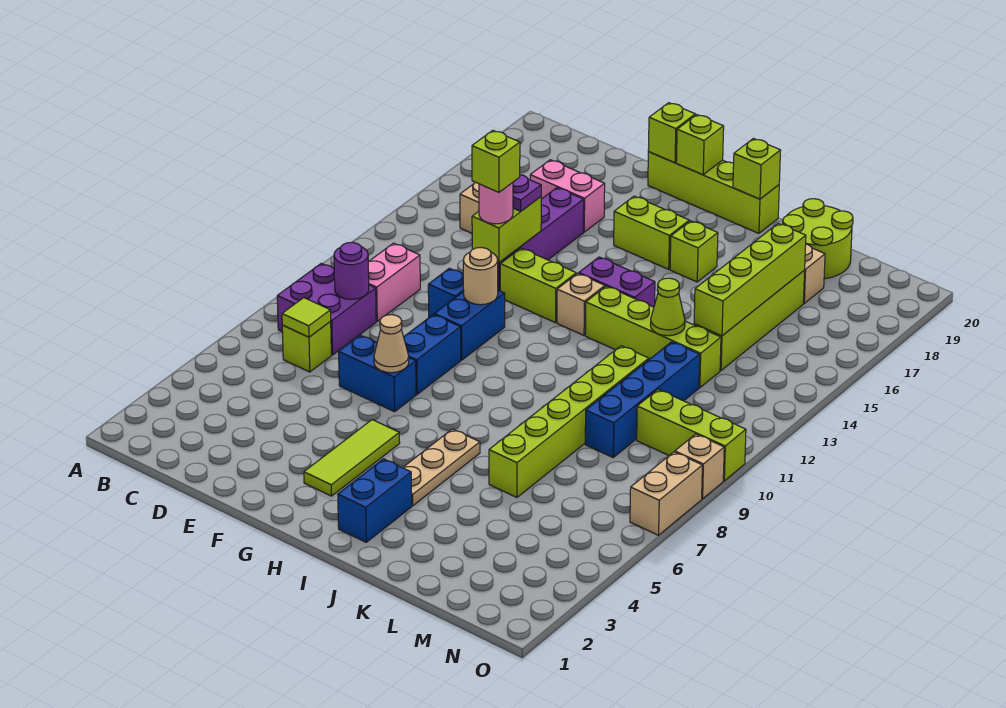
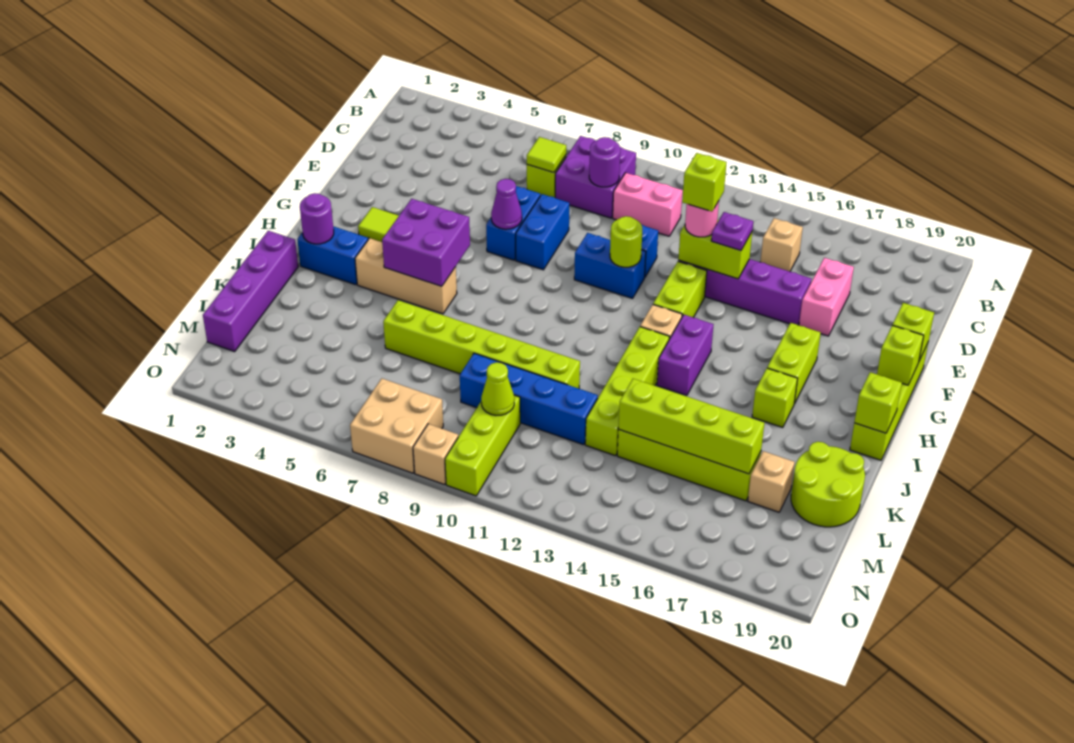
tan 1x1 cone [374,315,409,373] -> purple 1x1 cone [491,179,522,229]
blue 1x2 brick [404,315,461,394] -> blue 1x2 brick turned to [516,194,569,270]
tan 1x1 round brick [463,248,498,305] -> lime 1x1 round brick [610,216,642,267]
none -> purple 2x2 brick [382,199,470,286]
none -> purple 1x1 round brick [300,193,334,244]
tan 1x3 plate [403,429,480,506] -> tan 1x3 brick [355,238,457,314]
none -> purple 1x4 brick [203,231,298,352]
lime 1x1 cone [651,278,685,336] -> lime 1x1 cone moved to [481,362,514,415]
tan 1x2 brick [630,452,702,535] -> tan 2x2 brick [350,378,443,473]

